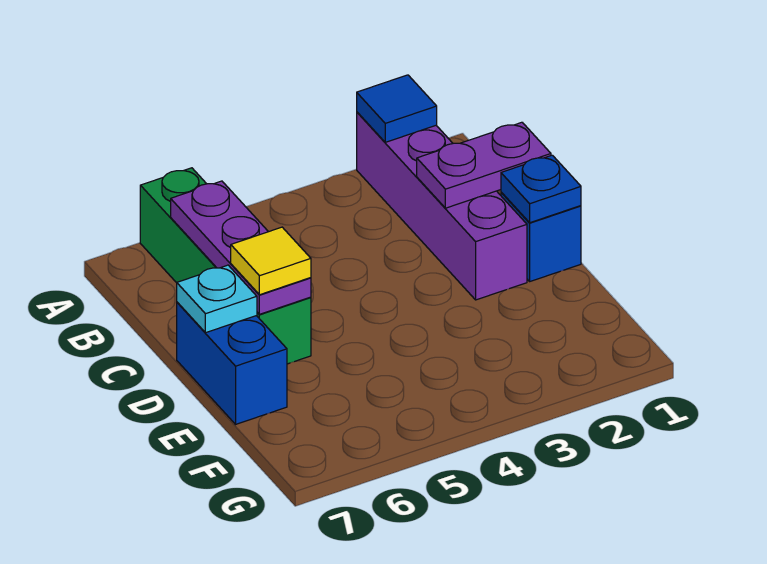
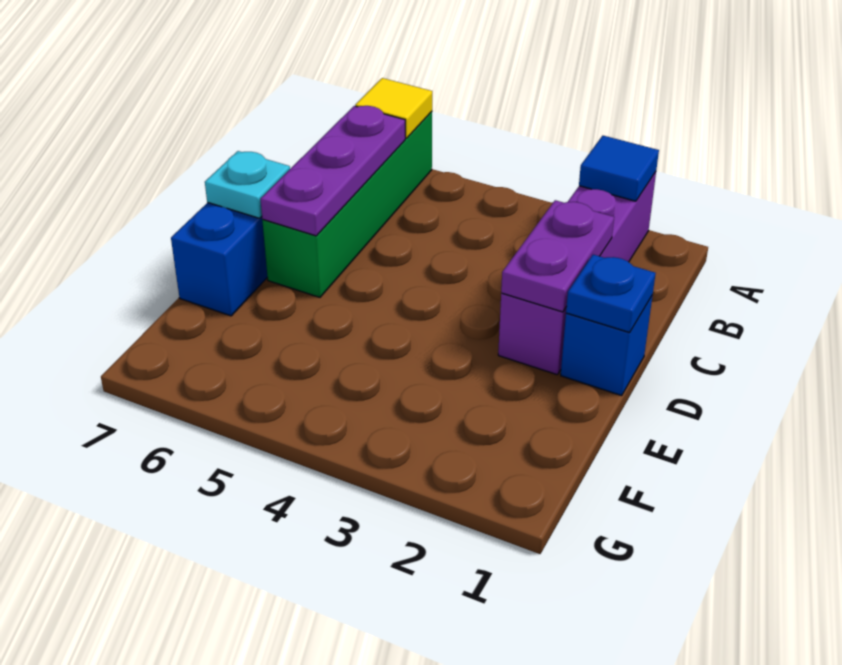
purple 1x2 plate [417,122,551,208] -> purple 1x2 plate turned to [501,200,614,312]
yellow 1x1 tile [231,227,311,295] -> yellow 1x1 tile moved to [355,78,432,138]

